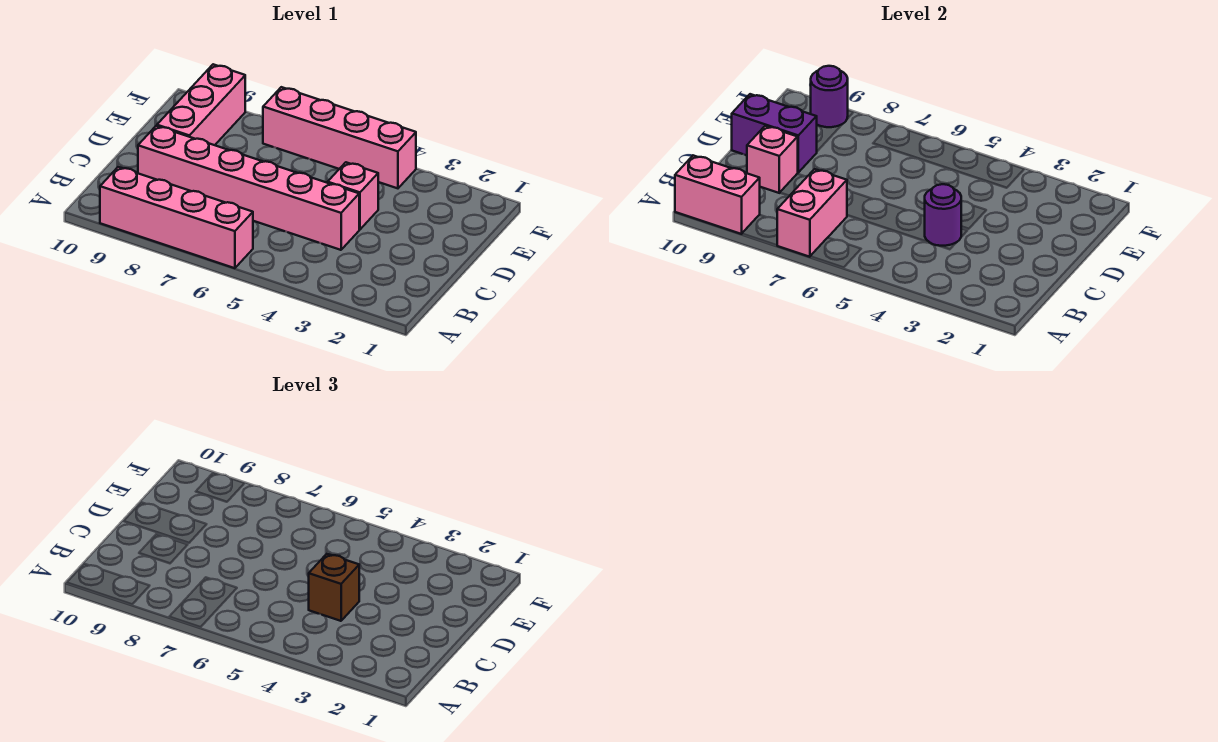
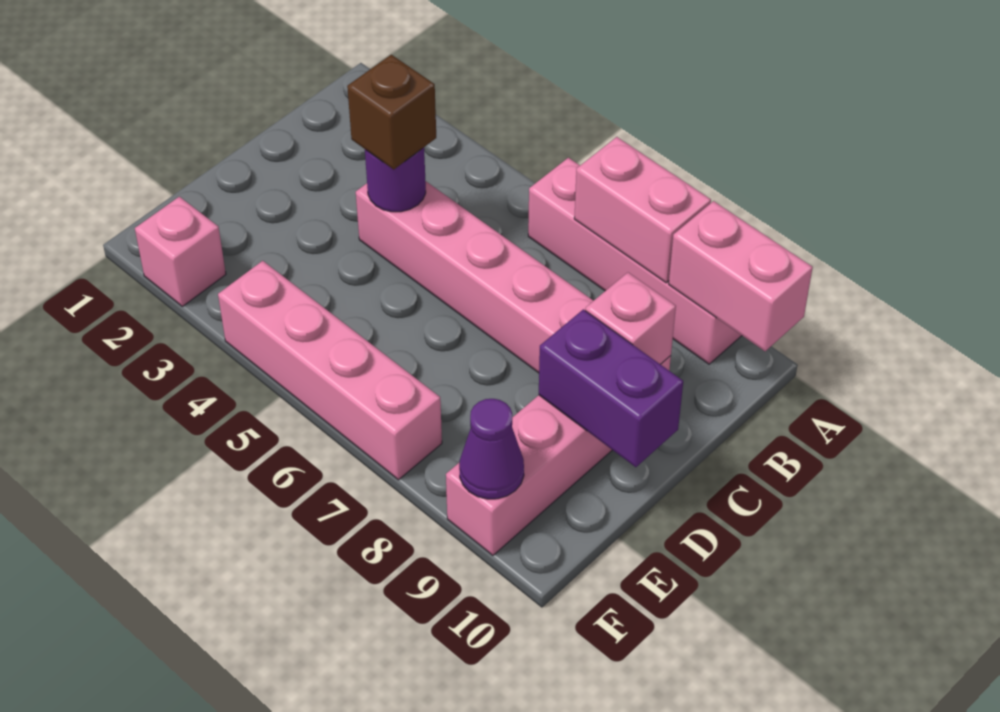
pink 1x2 brick [777,169,847,257] -> pink 1x2 brick turned to [574,137,711,283]
pink 1x1 brick [328,162,378,229] -> pink 1x1 brick moved to [135,197,226,306]
purple 1x1 round brick [811,66,848,127] -> purple 1x1 cone [459,399,524,499]

